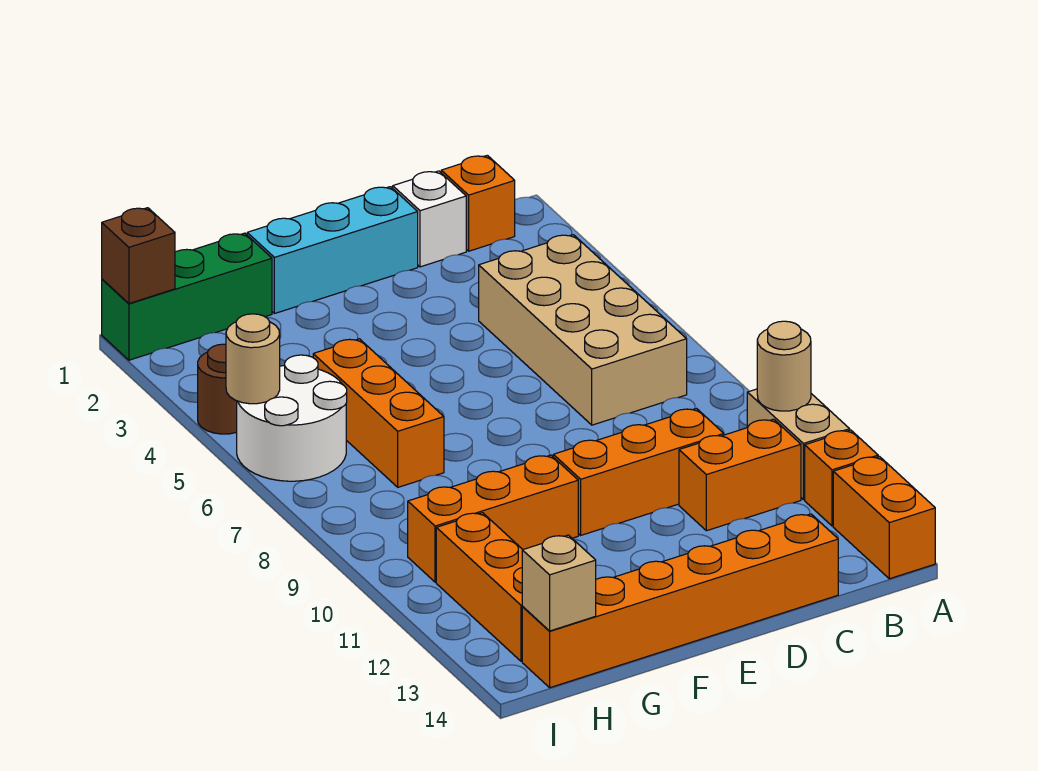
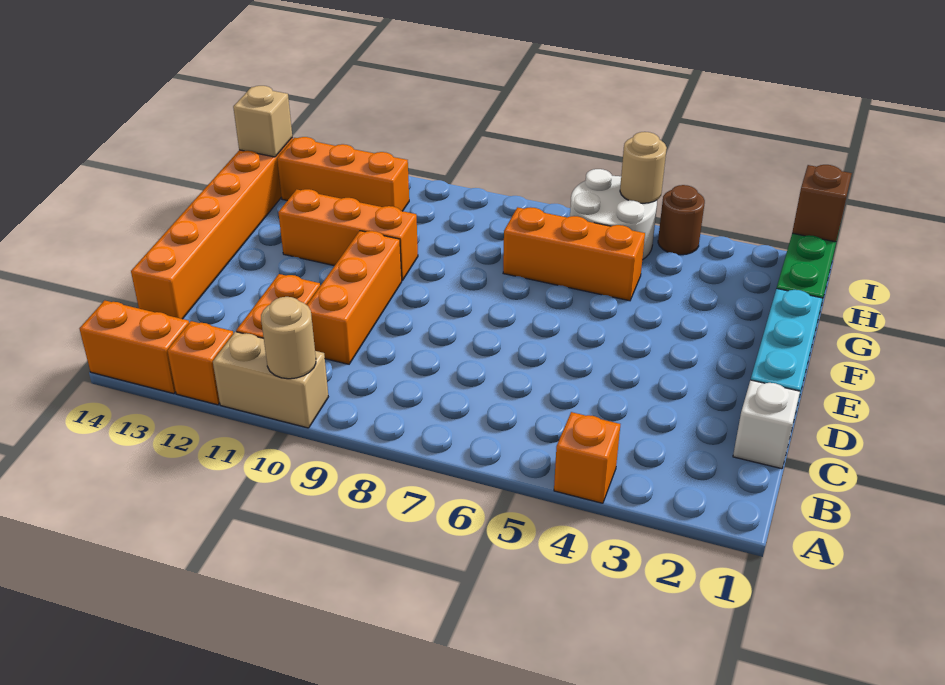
orange 1x1 brick [441,155,515,251] -> orange 1x1 brick moved to [554,412,620,503]
tan 2x4 brick [479,235,687,425] -> none
orange 1x3 brick [408,455,578,582] -> orange 1x3 brick turned to [278,189,418,281]

